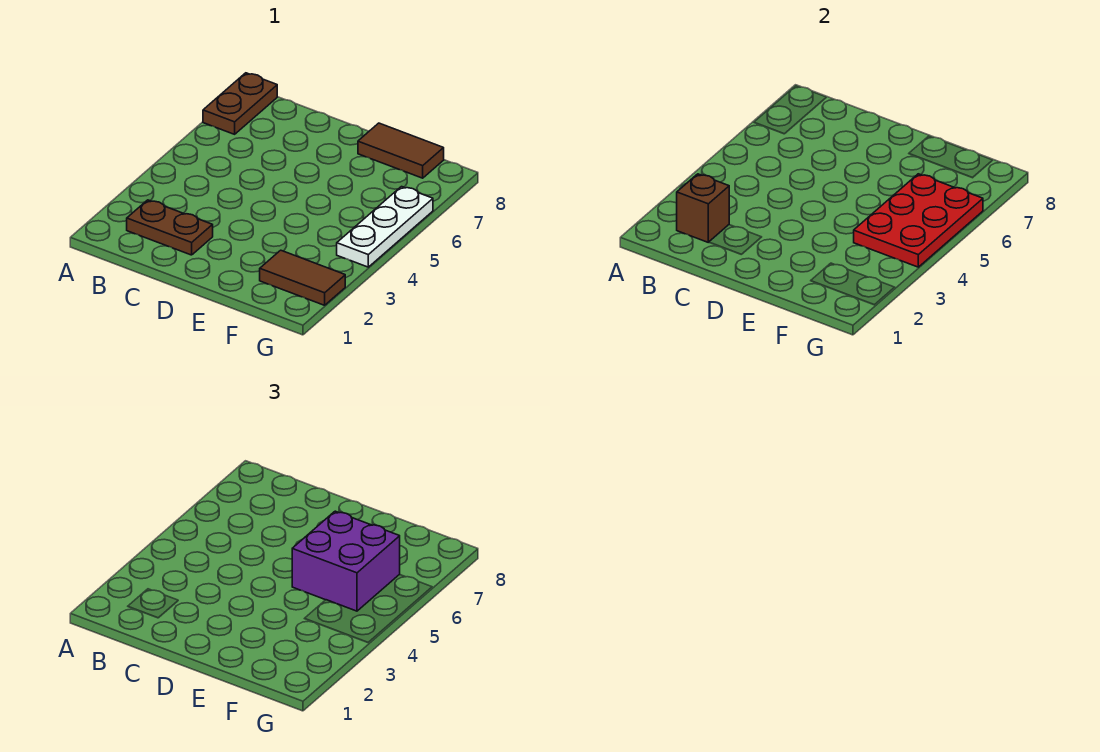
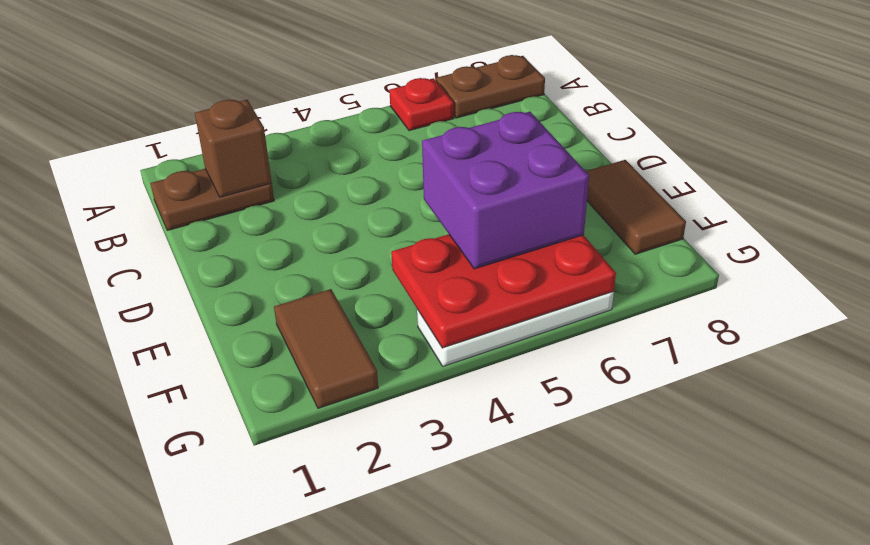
none -> red 1x1 plate [389,78,454,131]
brown 1x2 plate [127,200,213,255] -> brown 1x2 plate turned to [150,169,274,230]

